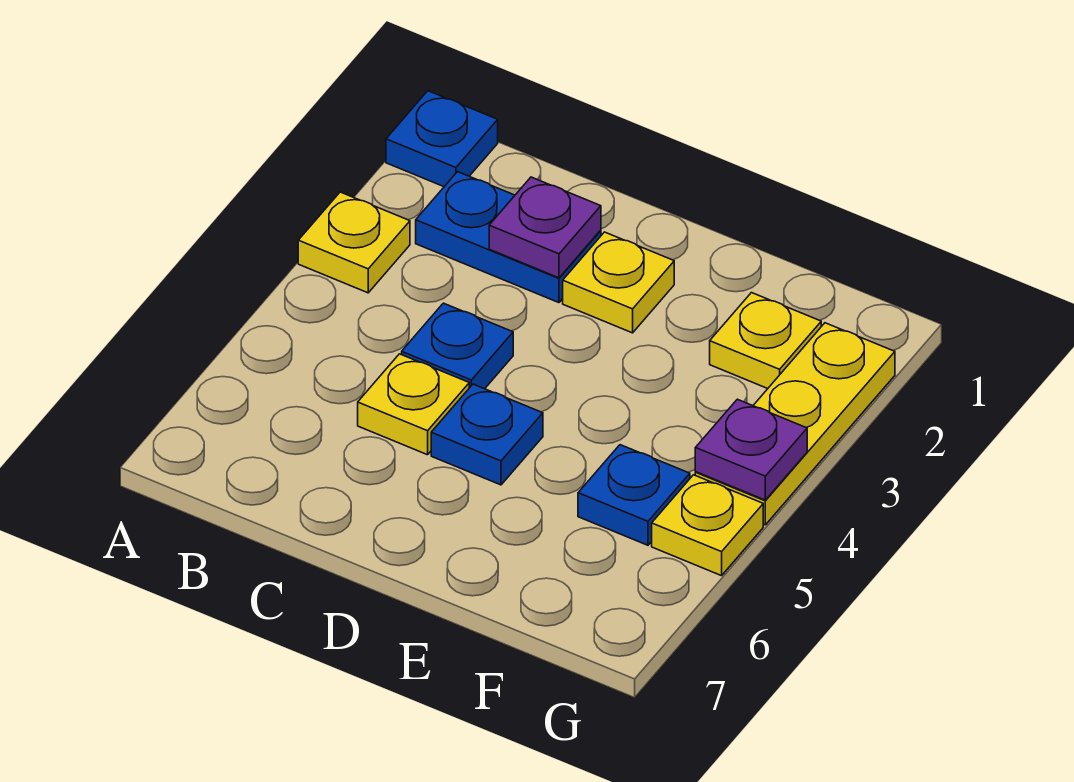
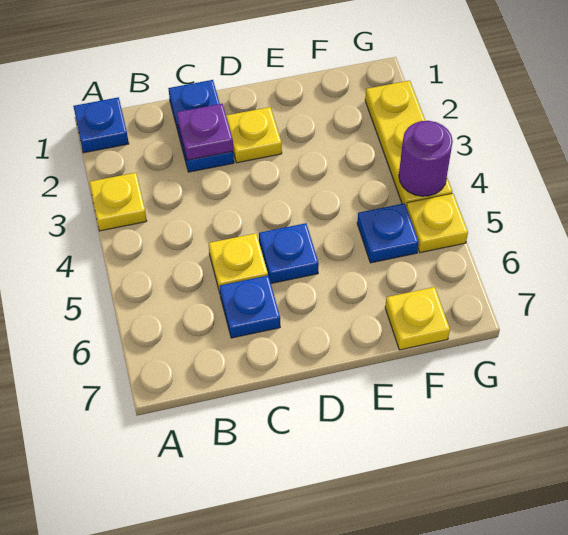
blue 1x2 plate [416,172,601,303] -> blue 1x2 plate turned to [168,80,234,172]
blue 1x1 plate [402,303,513,389] -> blue 1x1 plate moved to [220,276,280,338]
yellow 1x1 plate [710,293,821,389] -> yellow 1x1 plate moved to [385,287,450,350]
purple 1x1 plate [695,399,807,500] -> purple 1x1 round brick [399,121,453,196]

